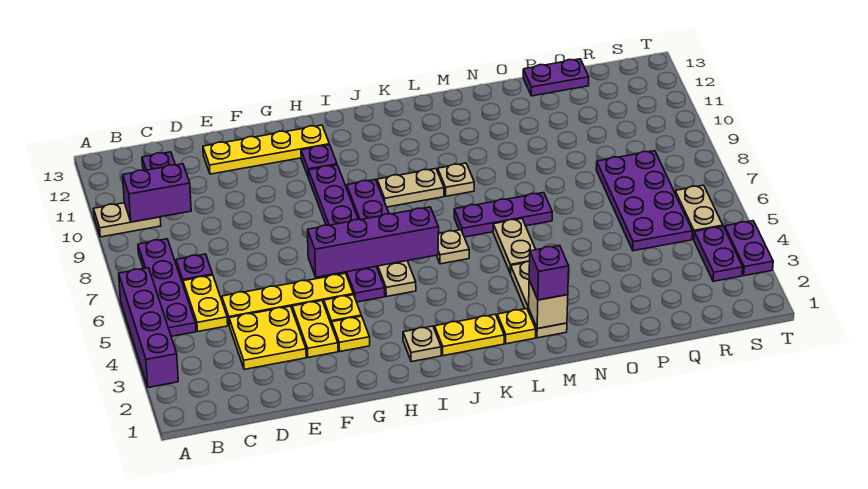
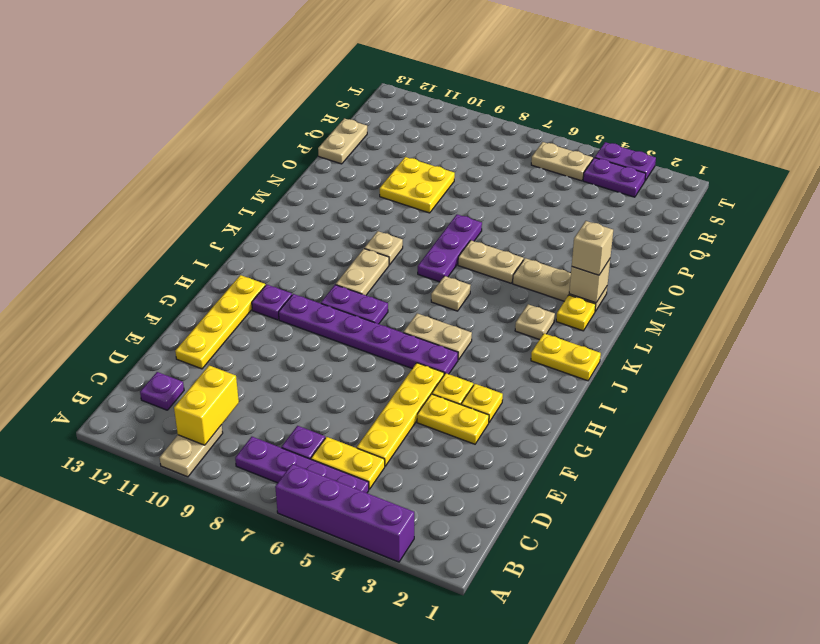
purple 1x2 brick [123,164,191,222] -> yellow 1x2 brick [174,366,239,445]
yellow 2x2 plate [229,306,306,369] -> yellow 2x2 plate moved to [380,157,455,213]
purple 1x4 brick [308,207,439,277] -> none
tan 1x1 plate [403,326,441,362] -> tan 1x1 plate moved to [515,304,555,340]
yellow 1x2 plate [435,314,504,356] -> yellow 1x2 plate turned to [531,334,601,381]
purple 1x1 brick [529,245,569,300] -> tan 1x1 brick [572,221,613,275]
purple 1x2 plate [523,59,589,96] -> tan 1x2 plate [318,118,367,164]
purple 2x4 plate [596,151,693,251] -> none

